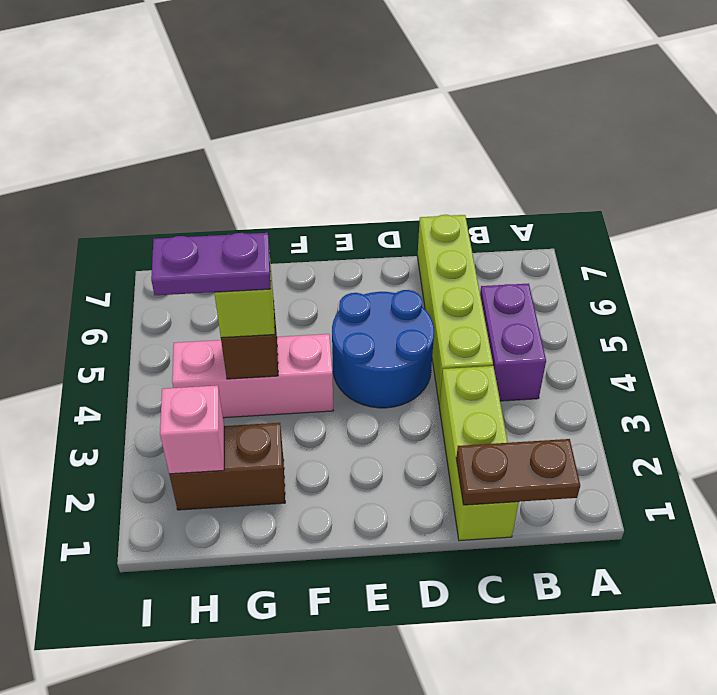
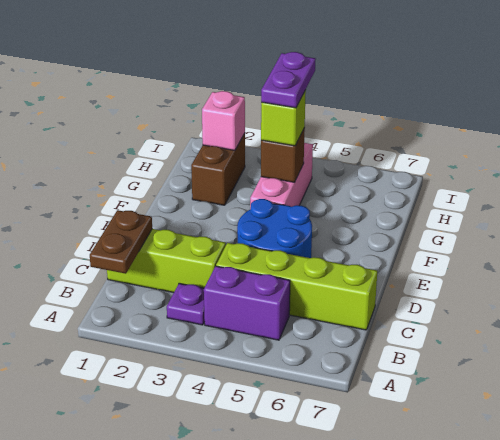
none -> purple 1x1 plate [167,283,205,325]

